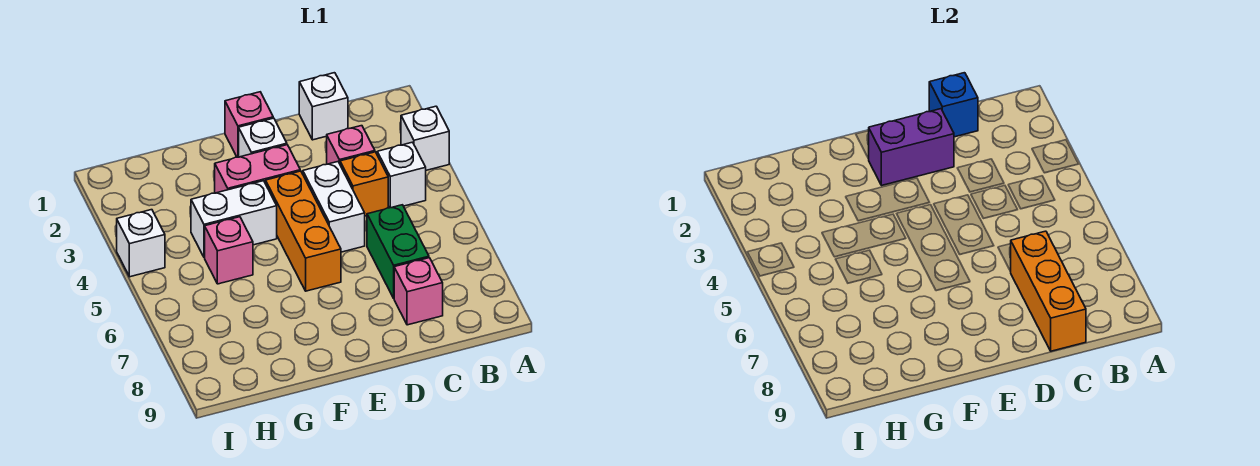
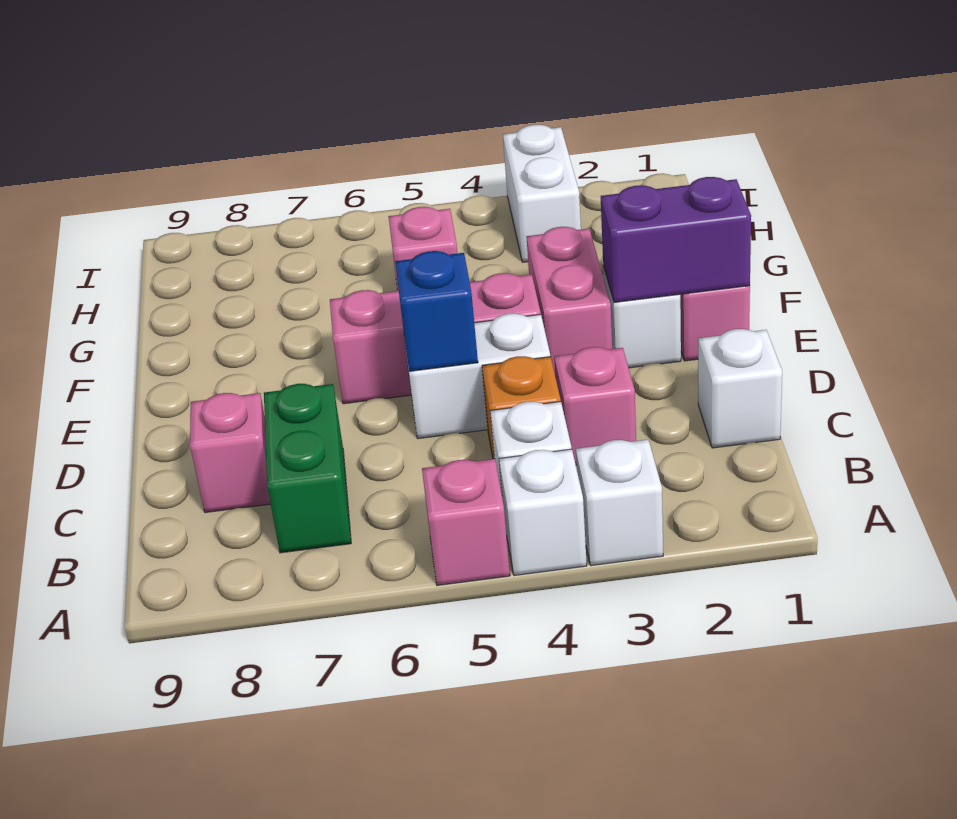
none -> pink 1x1 brick [422,459,510,585]
blue 1x1 brick [929,73,978,137] -> blue 1x1 brick moved to [395,251,478,371]
green 1x2 brick [367,205,429,298] -> green 1x2 brick turned to [264,384,351,553]
orange 1x3 brick [1011,231,1086,351] -> none
purple 1x2 brick [868,109,954,185] -> purple 1x2 brick turned to [601,177,751,303]
orange 1x3 brick [266,171,341,291] -> pink 1x3 brick [330,273,541,404]
white 1x2 brick [191,181,277,258] -> white 1x2 brick moved to [503,124,581,262]
white 1x1 brick [117,210,165,277] -> white 1x1 brick moved to [499,449,587,576]

